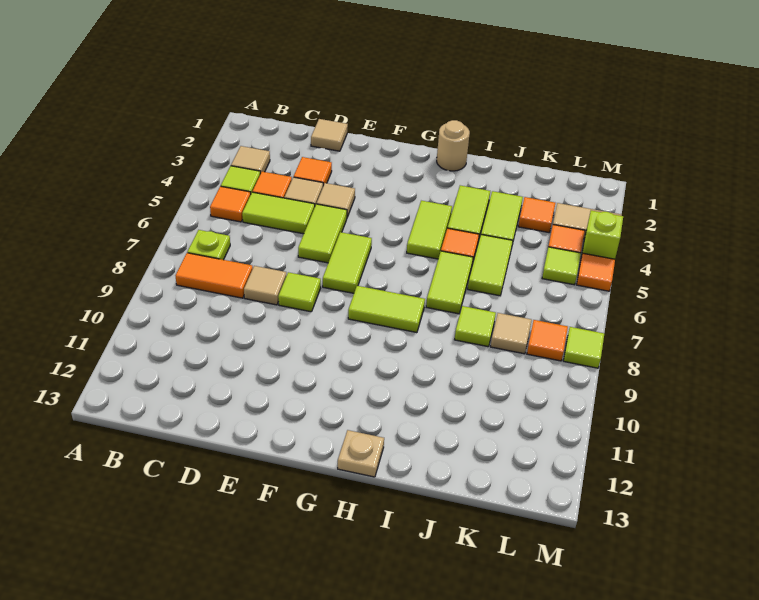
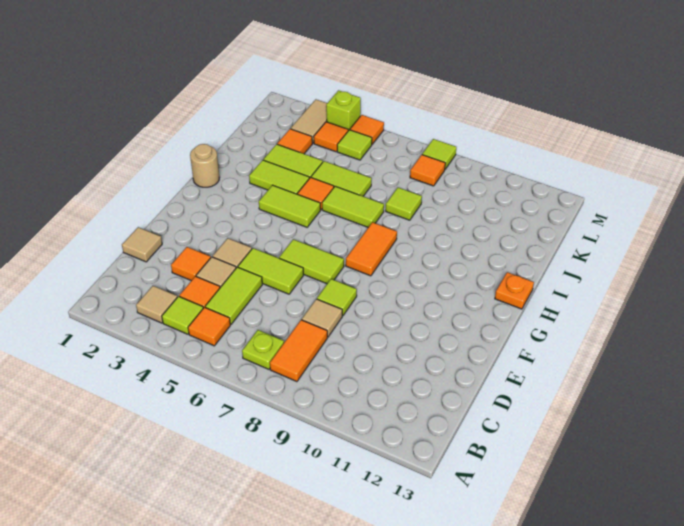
lime 1x2 tile [348,286,425,333] -> orange 1x2 tile [346,222,397,276]
tan 1x1 plate [338,430,384,477] -> orange 1x1 plate [495,272,534,309]
tan 1x1 tile [491,313,532,354] -> none

